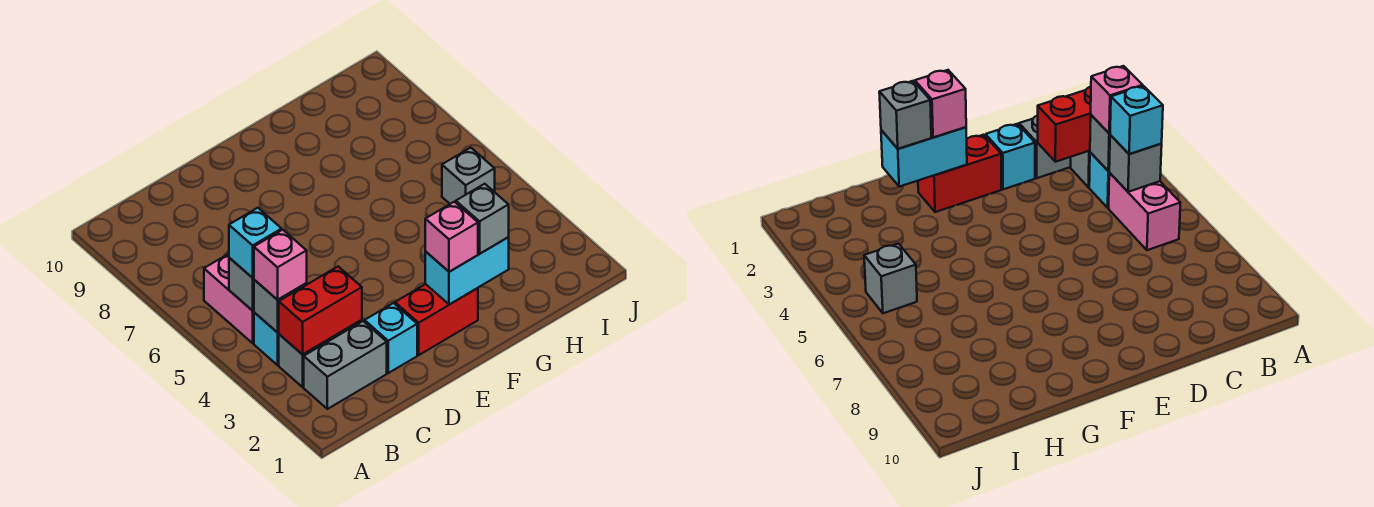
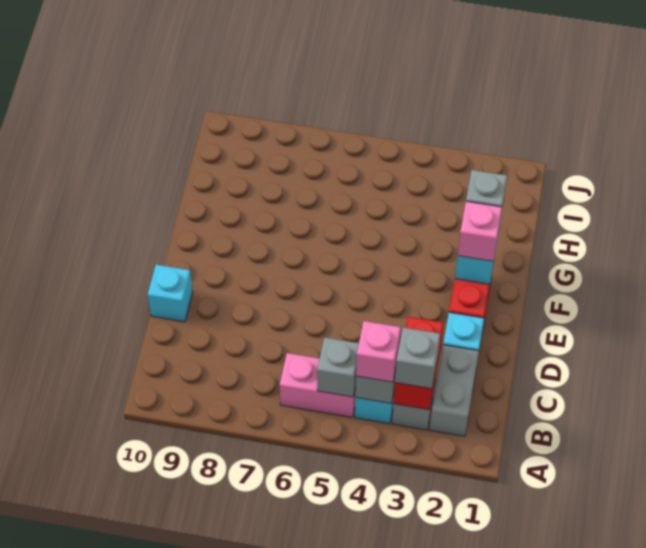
cyan 1x1 brick [229,208,282,278] -> cyan 1x1 brick moved to [148,265,193,322]
grey 1x1 brick [442,148,495,204] -> grey 1x1 brick moved to [395,328,440,389]

